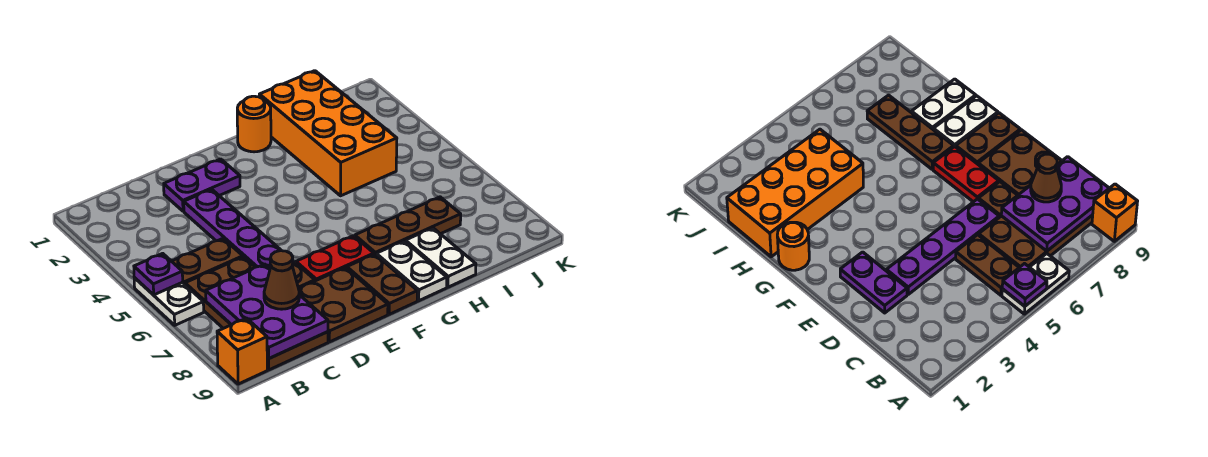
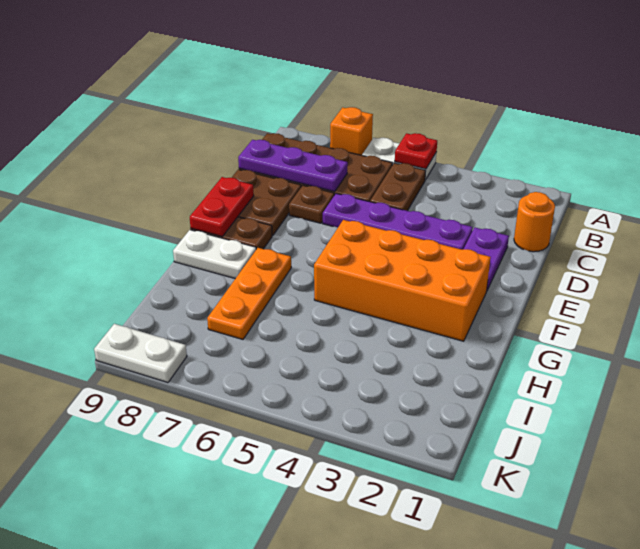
purple 1x1 plate [134,253,183,295] -> red 1x1 plate [395,133,437,169]
orange 1x1 brick [217,318,267,384] -> orange 1x1 brick moved to [330,107,373,155]
purple 2x3 plate [206,264,328,358] -> purple 1x3 plate [238,140,348,192]
brown 1x1 cone [264,251,299,309] -> none
red 1x2 plate [296,236,374,281] -> red 1x2 plate moved to [190,177,254,237]
orange 1x1 round brick [237,96,271,152] -> orange 1x1 round brick moved to [514,192,555,252]
brown 1x3 plate [355,197,461,255] -> orange 1x3 plate [207,248,291,339]
orange 2x4 brick [259,71,397,196] -> orange 2x4 brick moved to [314,220,491,341]
white 1x2 plate [405,228,476,287] -> white 1x2 plate moved to [94,324,187,383]

